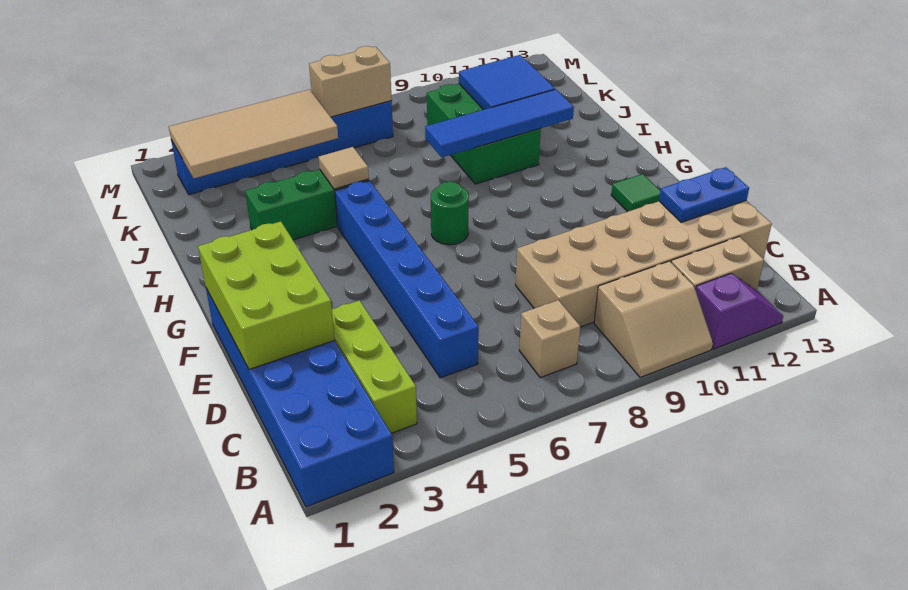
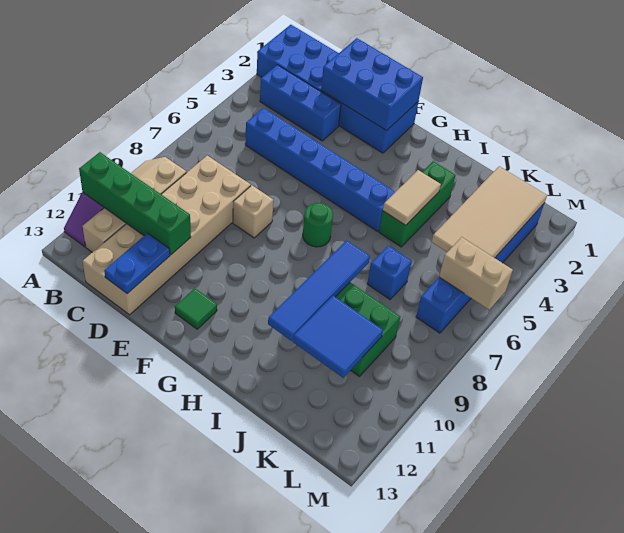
none -> green 1x4 brick [79,152,191,255]
lime 1x3 brick [332,300,417,433] -> blue 1x3 brick [260,65,341,141]
tan 1x1 brick [520,300,580,378] -> tan 1x1 brick moved to [233,185,273,238]
lime 2x3 brick [198,221,335,369] -> blue 2x3 brick [321,38,423,131]
tan 1x1 tile [318,147,369,189] -> tan 1x2 tile [383,170,441,225]
none -> blue 1x1 brick [367,246,412,299]
tan 1x2 brick [309,46,392,117] -> tan 1x2 brick turned to [439,237,513,310]

